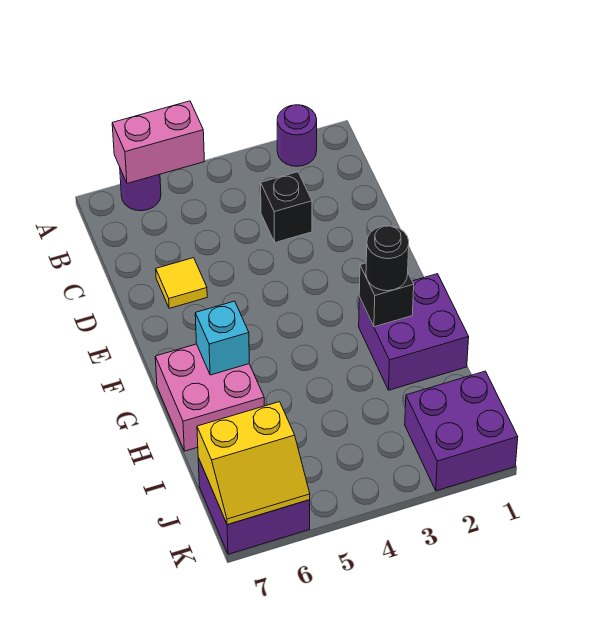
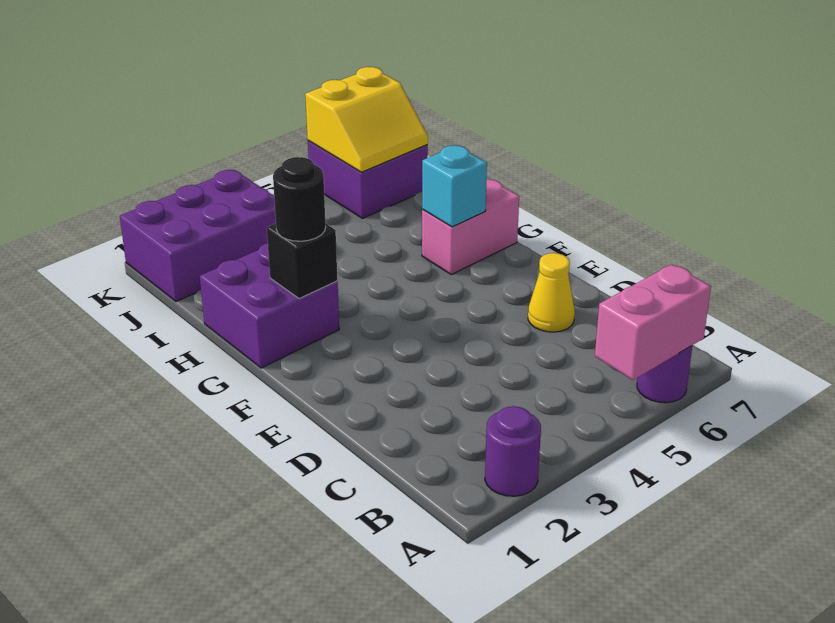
black 1x1 brick [261,172,312,243] -> none
yellow 1x1 tile [156,258,207,308] -> yellow 1x1 cone [528,253,575,332]
pink 2x2 brick [155,344,264,451] -> pink 1x2 brick [422,179,519,275]
purple 2x2 brick [405,371,518,491] -> purple 2x3 brick [120,170,276,302]
yellow 2x2 slope [197,402,310,525] -> yellow 2x2 slope turned to [305,67,428,172]

